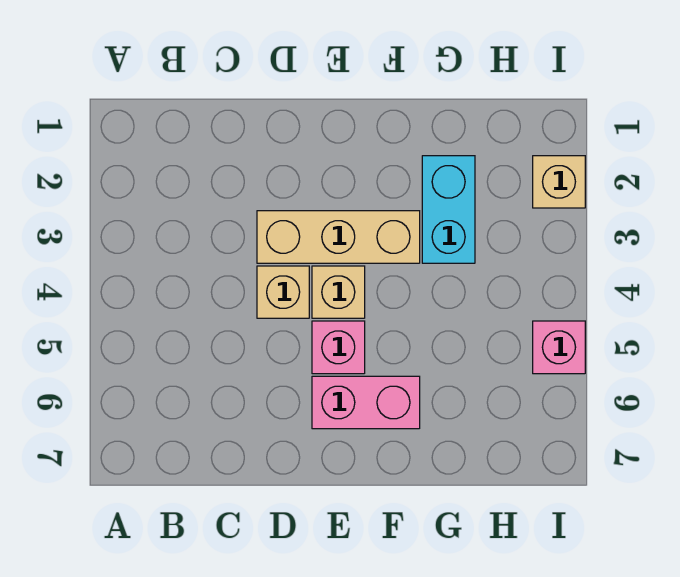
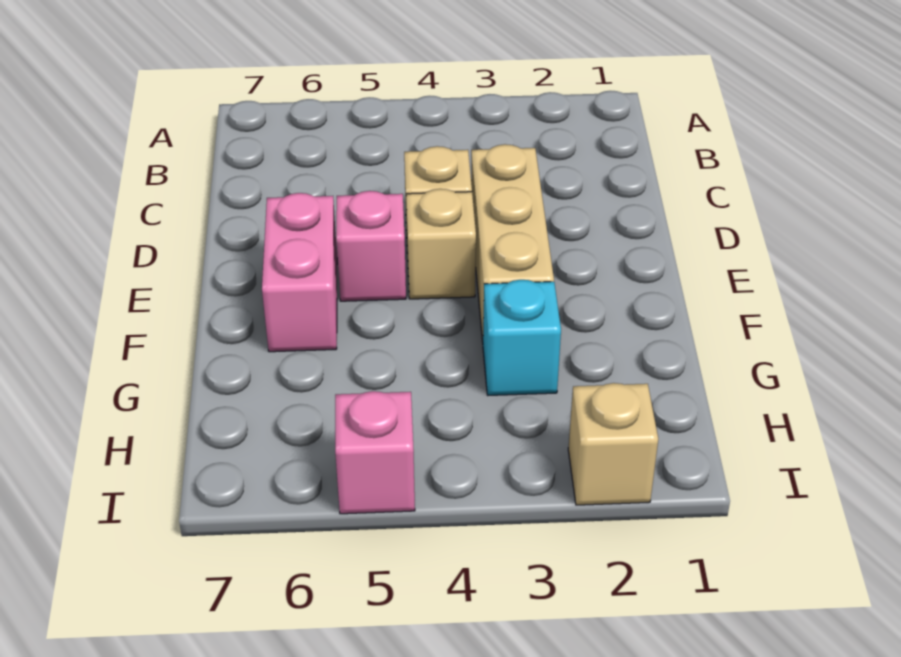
cyan 1x2 brick [422,156,475,263] -> cyan 1x1 brick [483,280,561,395]

